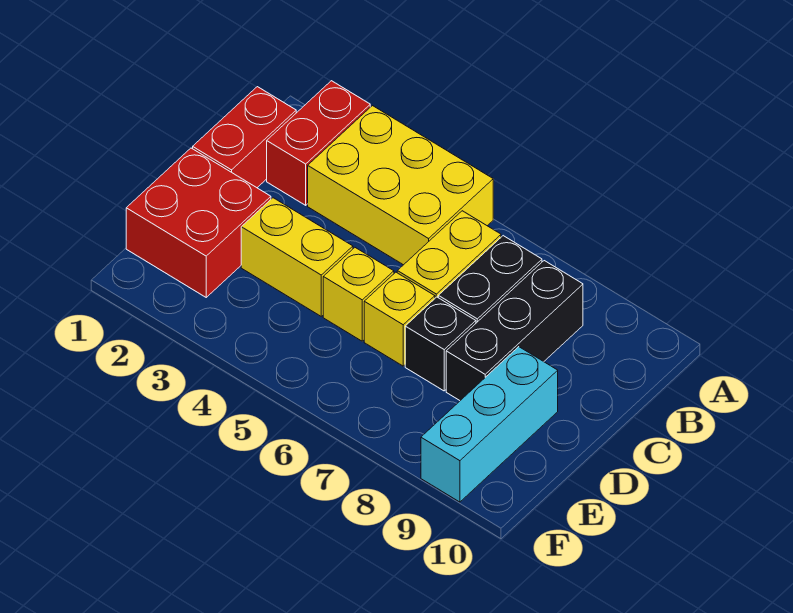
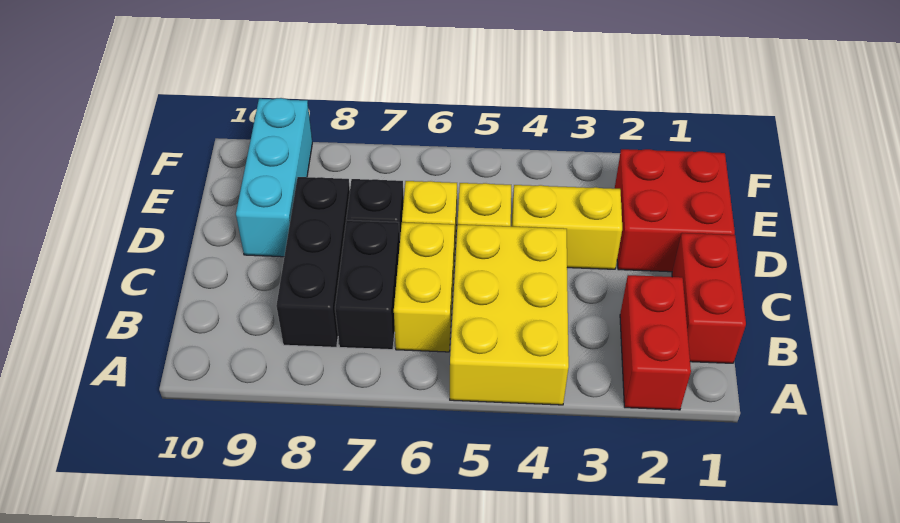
yellow 2x3 brick [308,106,493,265] -> yellow 2x3 brick turned to [450,224,569,405]

